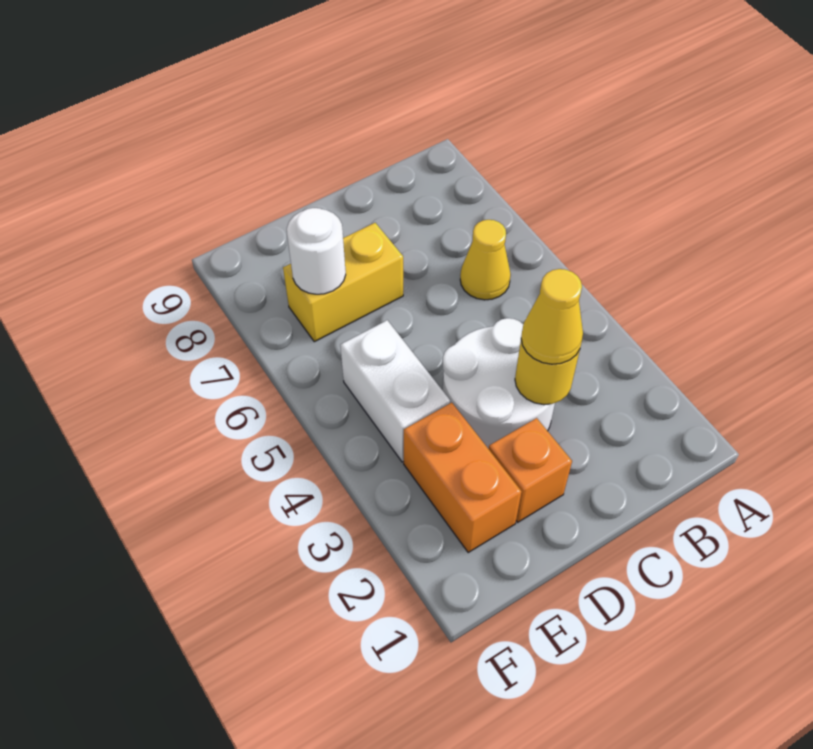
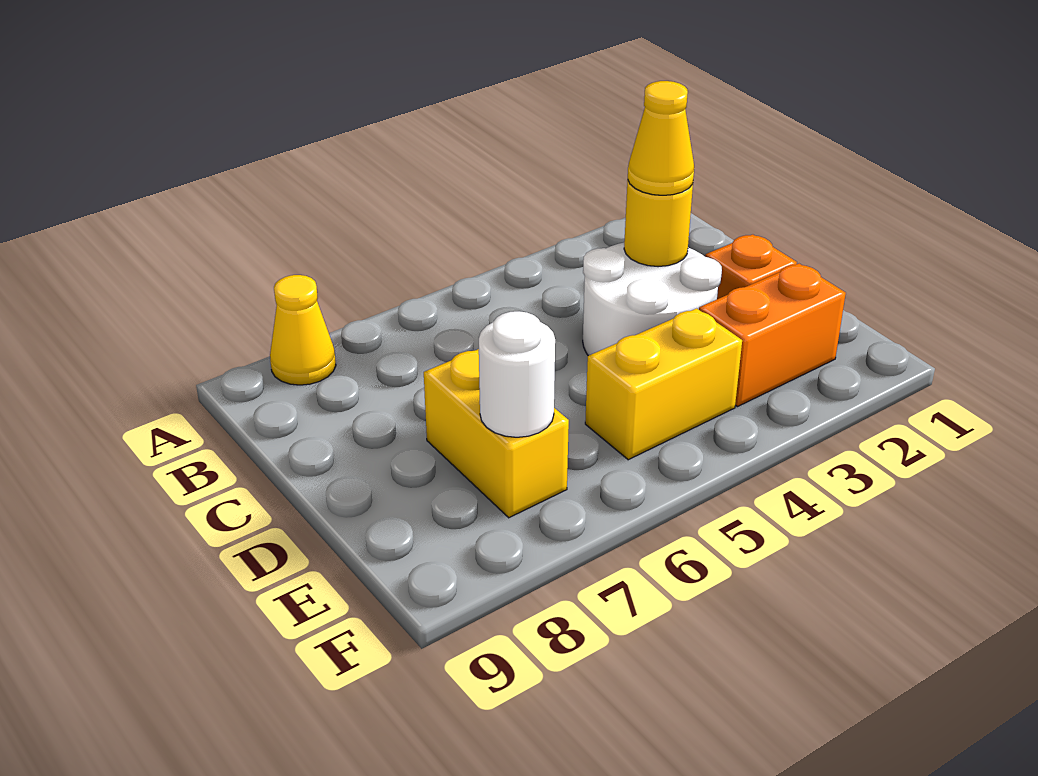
yellow 1x1 cone [460,220,511,300] -> yellow 1x1 cone moved to [270,275,336,385]
white 1x2 brick [340,320,450,462] -> yellow 1x2 brick [585,308,742,460]

